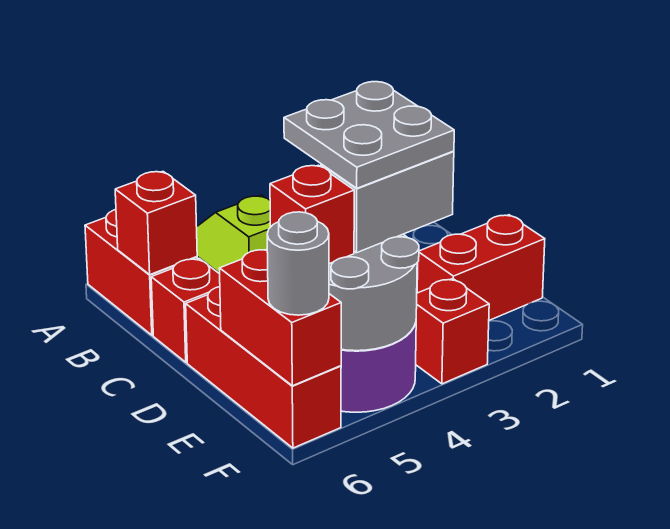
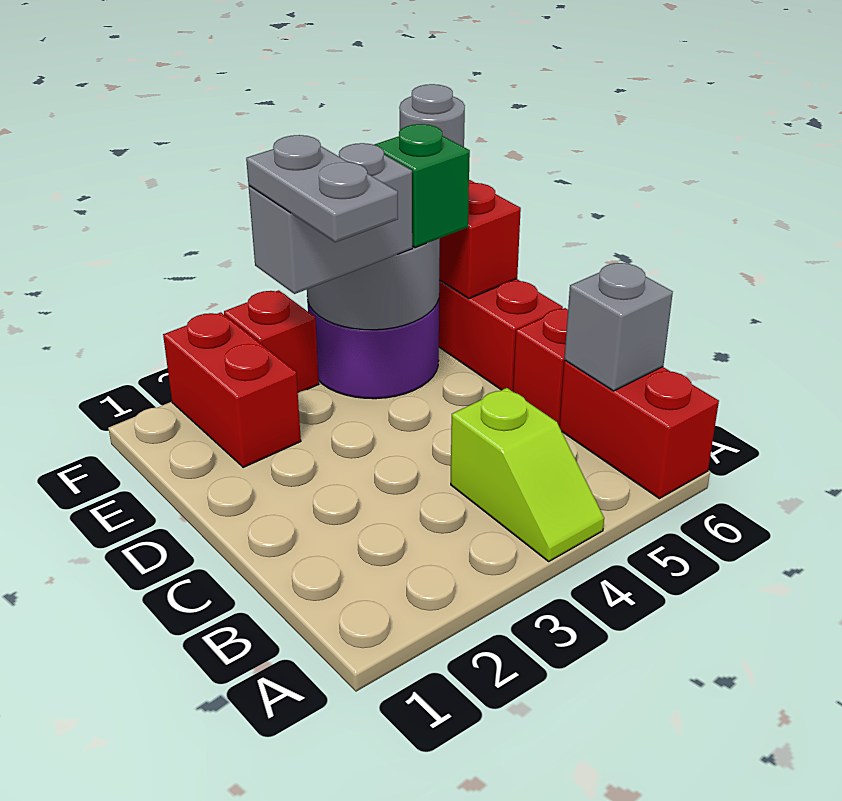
red 1x1 brick [115,172,197,275] -> grey 1x1 brick [564,263,673,391]
grey 2x2 plate [284,82,454,188] -> grey 1x2 plate [246,135,398,242]
red 1x2 brick [417,215,545,320] -> red 1x2 brick turned to [163,312,301,467]
red 1x1 brick [270,165,354,264] -> green 1x1 brick [374,124,470,248]

